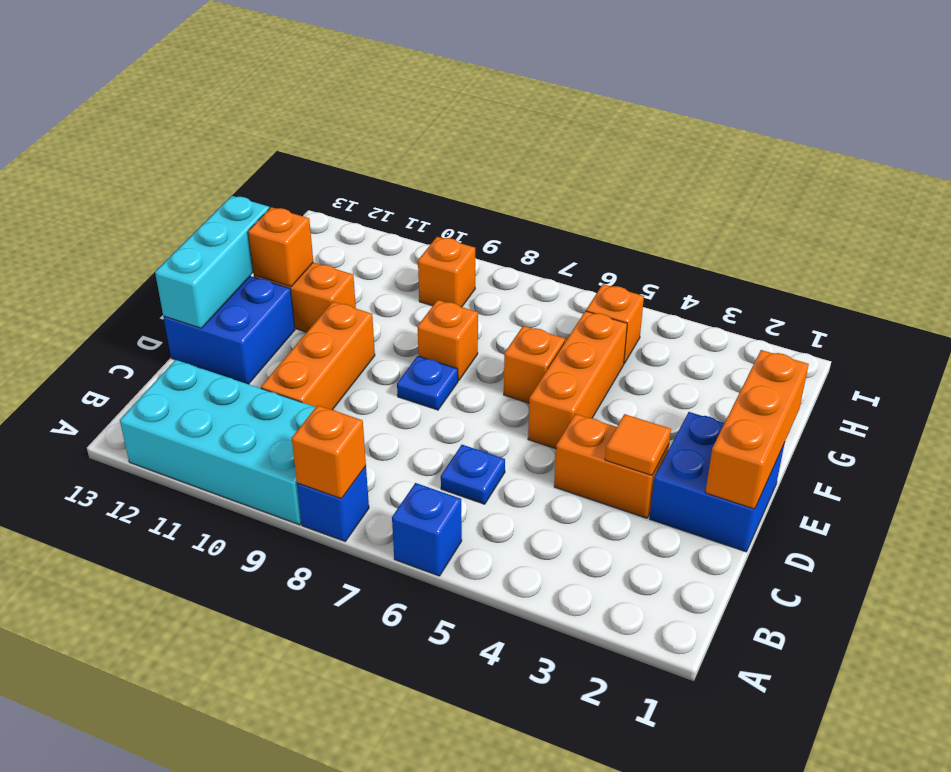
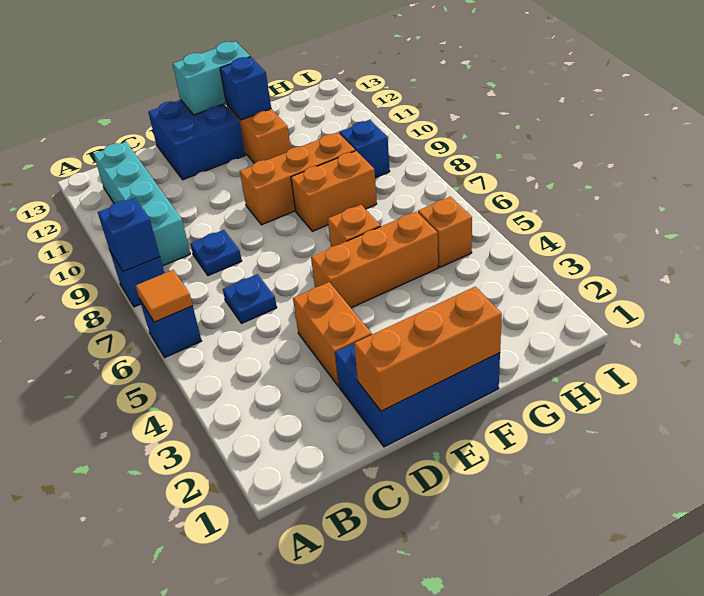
orange 1x1 brick [292,405,366,499] -> blue 1x1 brick [98,198,160,272]
cyan 2x4 brick [120,360,316,525] -> cyan 1x4 brick [94,142,190,266]
orange 1x3 brick [261,302,375,410] -> orange 1x3 brick moved to [240,132,355,225]
blue 2x2 brick [650,412,785,552] -> blue 2x3 brick [335,344,500,447]
orange 1x1 tile [605,414,671,475] -> orange 1x1 tile moved to [136,270,193,322]
cyan 1x3 brick [155,196,269,328] -> cyan 1x2 brick [173,41,250,115]
blue 1x1 plate [397,356,458,410] -> blue 1x1 plate moved to [191,230,242,276]
orange 1x1 brick [418,300,478,381] -> orange 1x2 brick [291,151,377,231]
orange 1x1 brick [248,207,313,286] -> blue 1x1 brick [220,57,271,120]
orange 1x1 brick [418,237,475,307] -> blue 1x1 brick [339,120,390,178]

